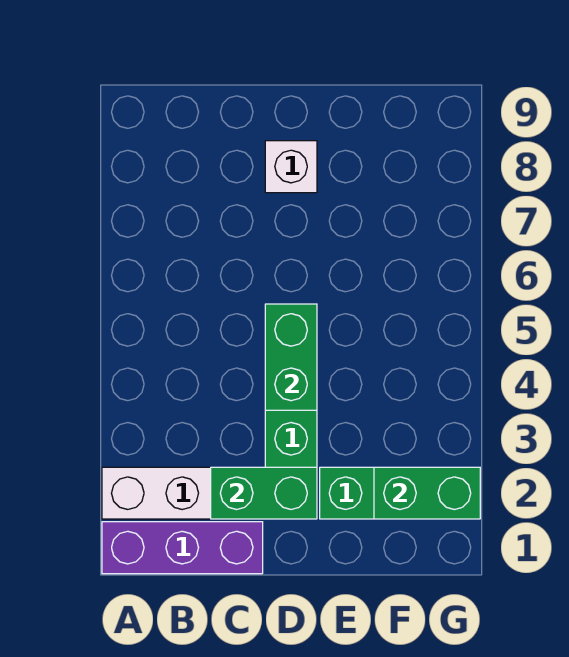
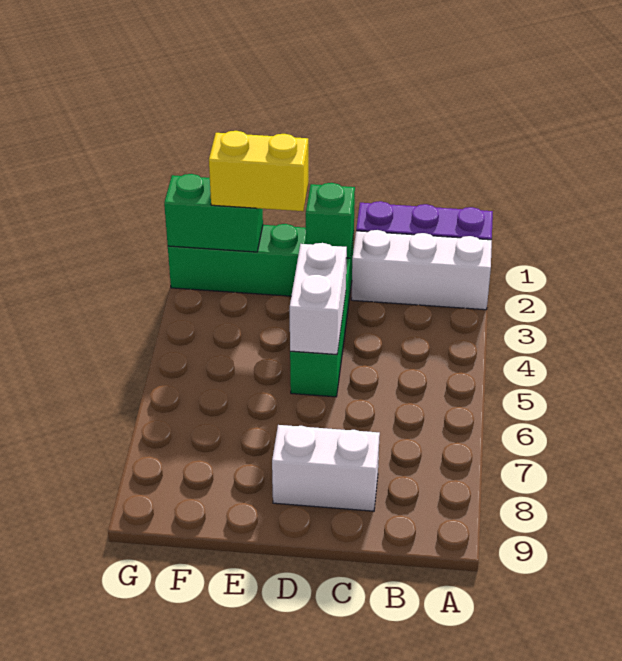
green 1x2 brick [211,467,317,519] -> green 1x1 brick [306,183,355,258]
green 1x2 brick [265,304,317,410] -> white 1x2 brick [290,243,347,354]
white 1x1 brick [265,141,317,193] -> white 1x2 brick [272,425,380,511]
none -> yellow 1x2 brick [209,131,308,211]

